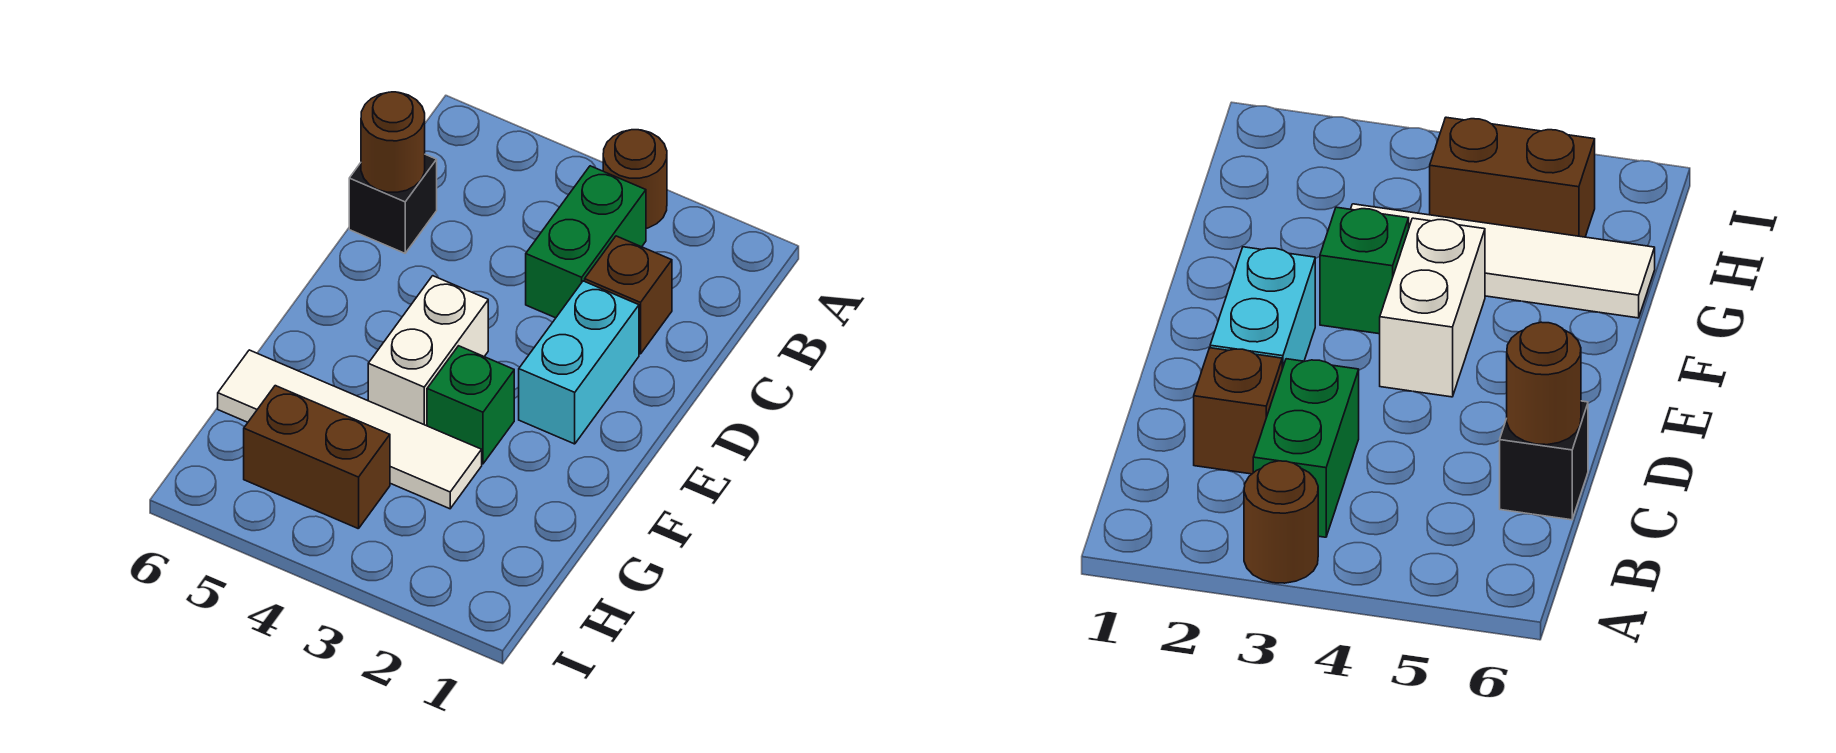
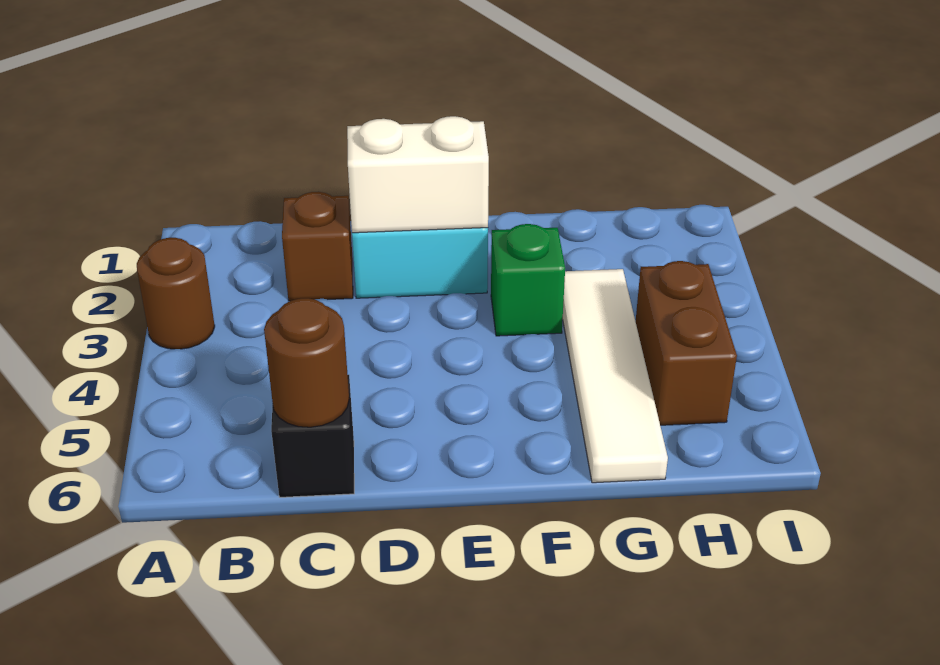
green 1x2 brick [526,166,646,318] -> none
white 1x2 brick [368,276,488,426] -> white 1x2 brick moved to [347,116,489,233]

